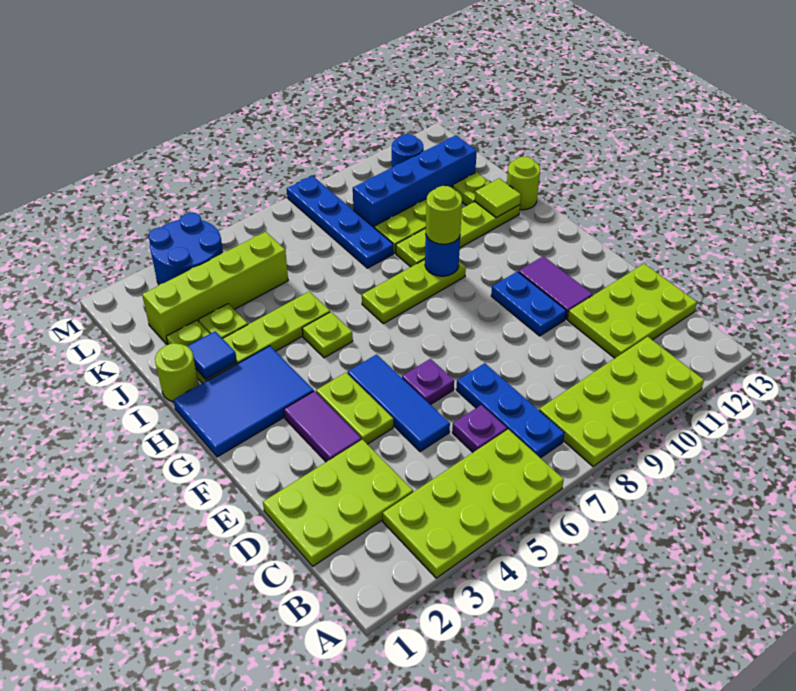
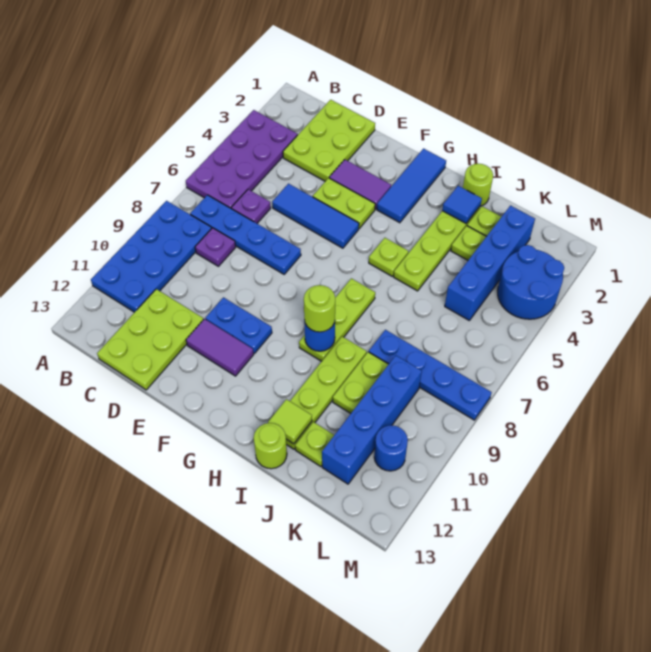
lime 2x4 plate [383,429,564,578] -> purple 2x4 plate [186,110,298,208]
lime 2x4 plate [539,337,704,466] -> blue 2x4 plate [91,201,212,312]
blue 1x3 plate [456,363,564,458] -> blue 1x4 plate [190,195,301,274]
purple 1x1 plate [402,359,454,405] -> purple 1x1 plate moved to [195,228,236,266]
blue 2x3 tile [173,346,314,457] -> blue 1x3 tile [377,149,446,223]
lime 1x4 brick [142,232,288,345] -> blue 1x4 brick [445,206,535,320]

